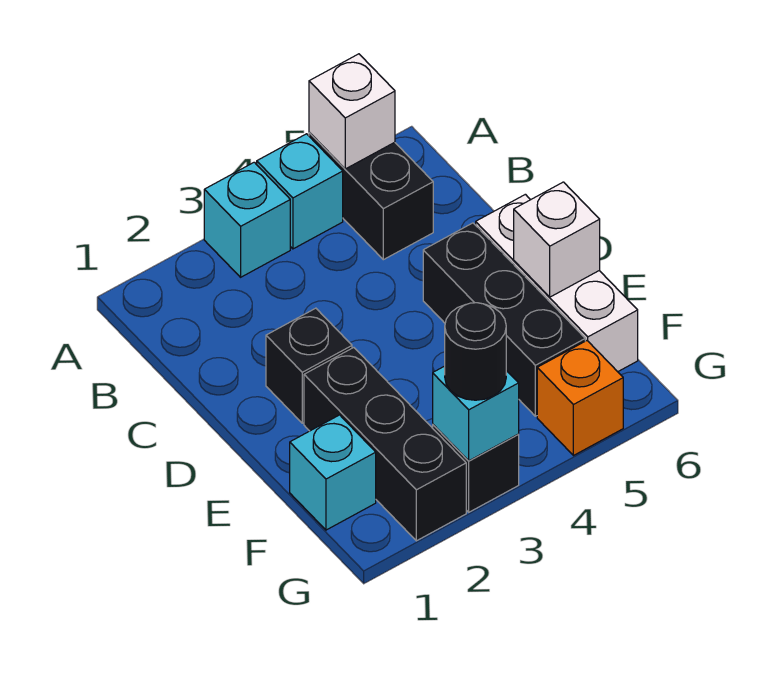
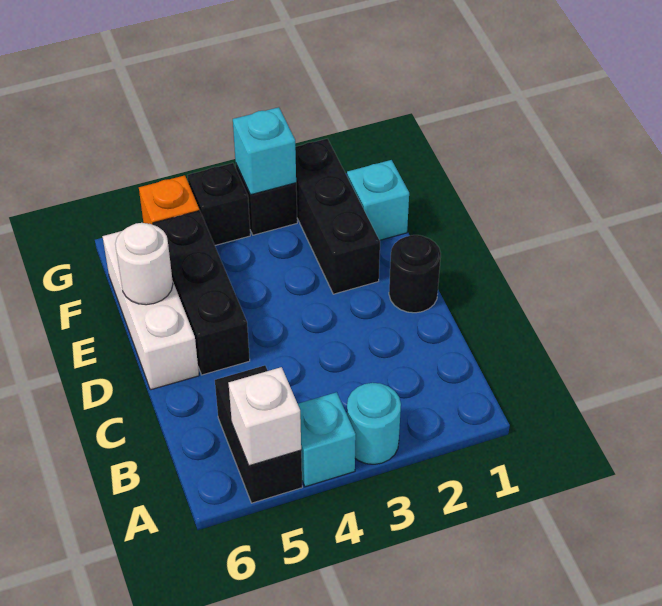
cyan 1x1 brick [204,162,290,277] -> cyan 1x1 round brick [347,383,401,464]
black 1x1 brick [266,308,352,423] -> black 1x1 brick moved to [188,163,250,245]
white 1x1 brick [514,182,600,297] -> white 1x1 round brick [115,223,173,305]
black 1x1 round brick [445,303,506,400] -> black 1x1 round brick moved to [389,235,441,313]

